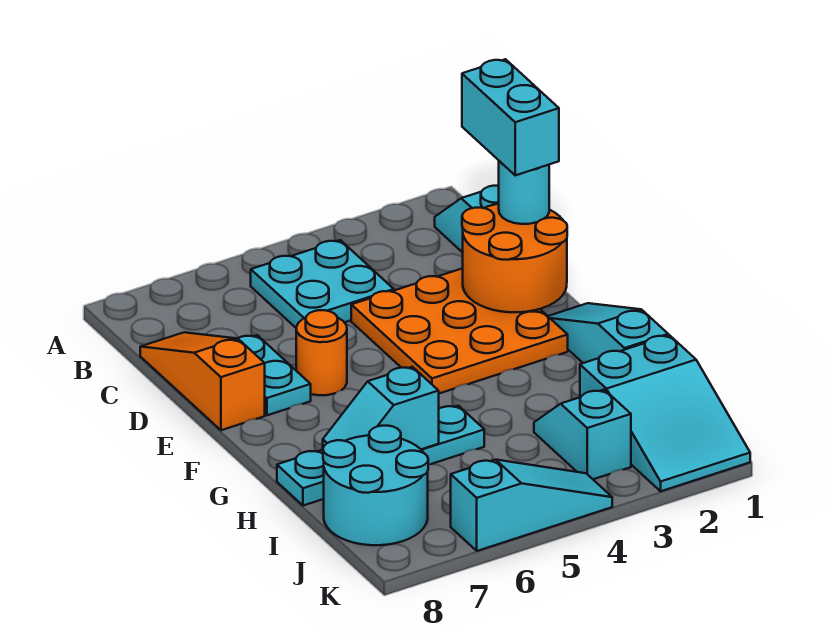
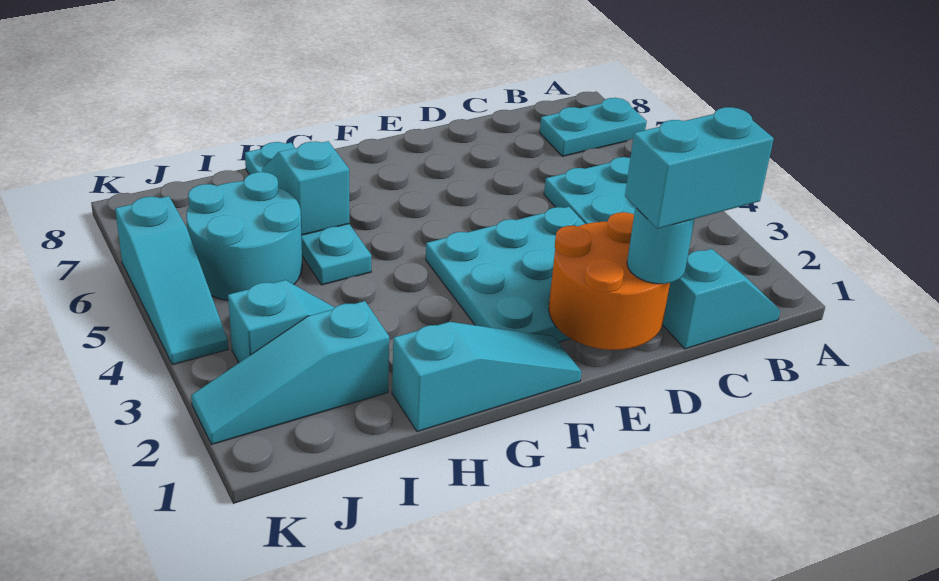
orange 1x3 slope [140,332,265,430] -> none
orange 3x3 plate [351,268,568,393] -> cyan 3x3 plate [426,207,585,342]
cyan 1x2 plate [237,335,311,415] -> cyan 1x2 plate moved to [540,98,647,156]
orange 1x1 round brick [296,310,347,395] -> none
cyan 2x3 slope [580,335,750,491] -> cyan 1x3 slope [191,301,389,444]
cyan 2x2 round brick [323,426,428,545] -> cyan 2x2 round brick moved to [186,172,302,301]

